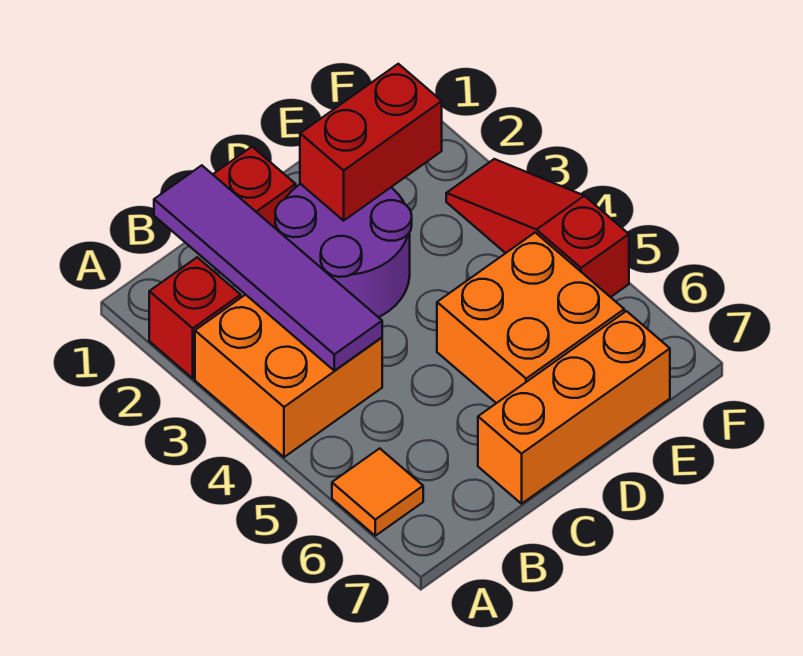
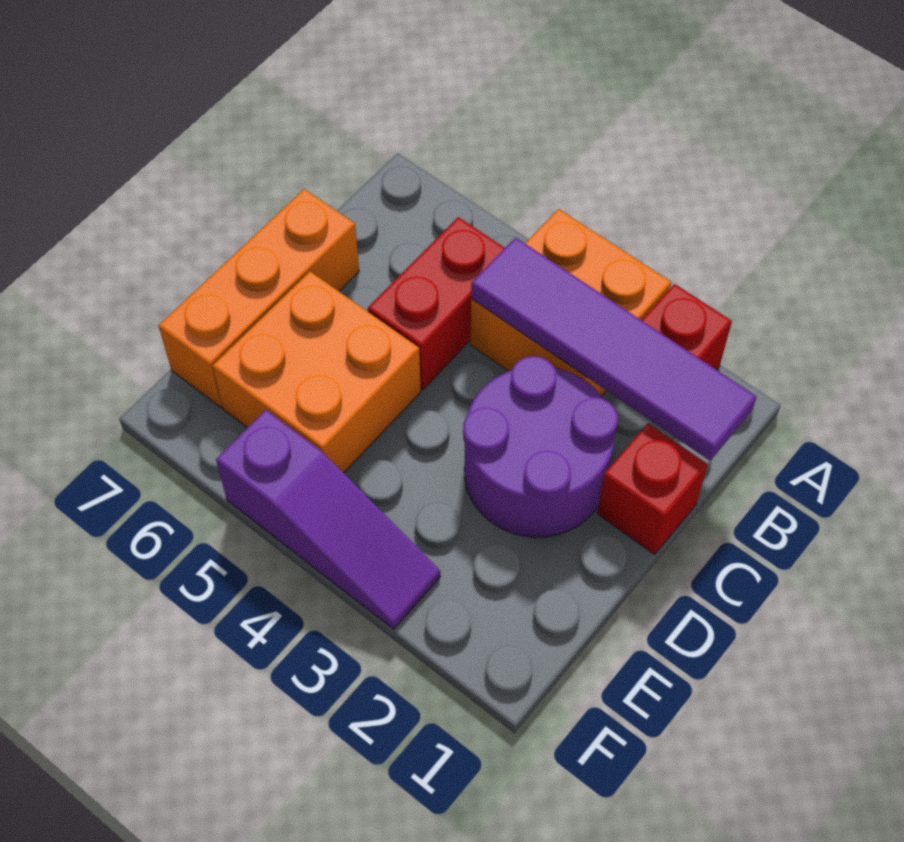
orange 1x1 tile [332,448,423,536] -> none
red 1x2 brick [300,64,442,221] -> red 1x2 brick moved to [368,217,504,390]
red 1x3 slope [446,159,629,297] -> purple 1x3 slope [216,410,440,629]

